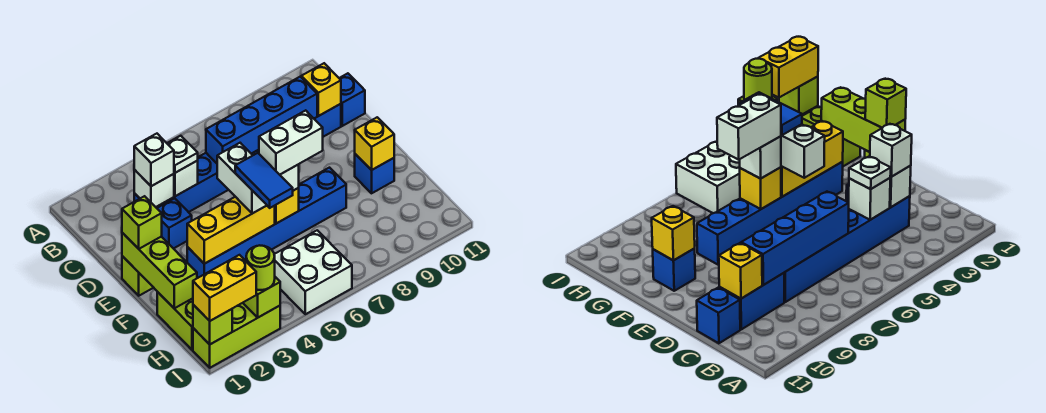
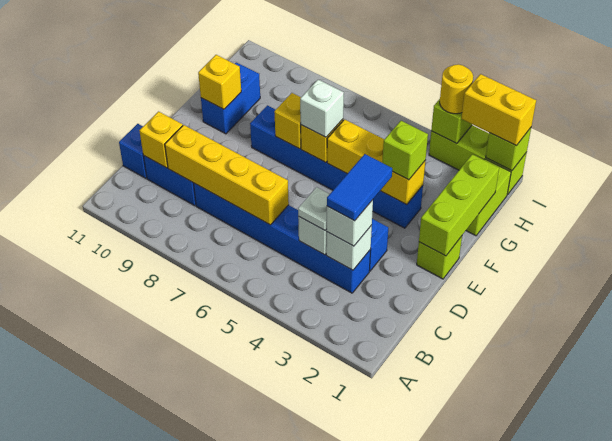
blue 1x4 brick [206,77,317,163] -> yellow 1x4 brick [165,125,289,225]
lime 1x1 brick [122,196,162,249] -> lime 1x1 brick moved to [382,121,428,180]
white 1x2 brick [217,143,267,214] -> none
blue 1x2 tile [235,153,293,208] -> blue 1x2 tile moved to [327,154,392,221]
white 1x2 brick [259,110,323,175] -> none
none -> yellow 1x1 brick [274,93,301,149]
blue 1x1 brick [355,154,394,193] -> blue 1x2 brick [201,62,260,134]
white 2x2 brick [274,230,352,314] -> none
lime 1x1 round brick [246,245,275,290] -> yellow 1x1 round brick [440,64,473,114]

